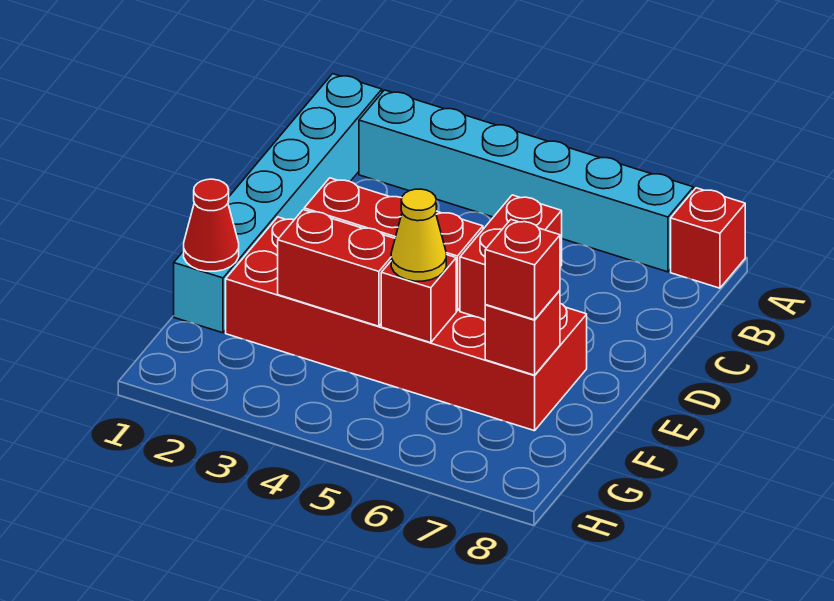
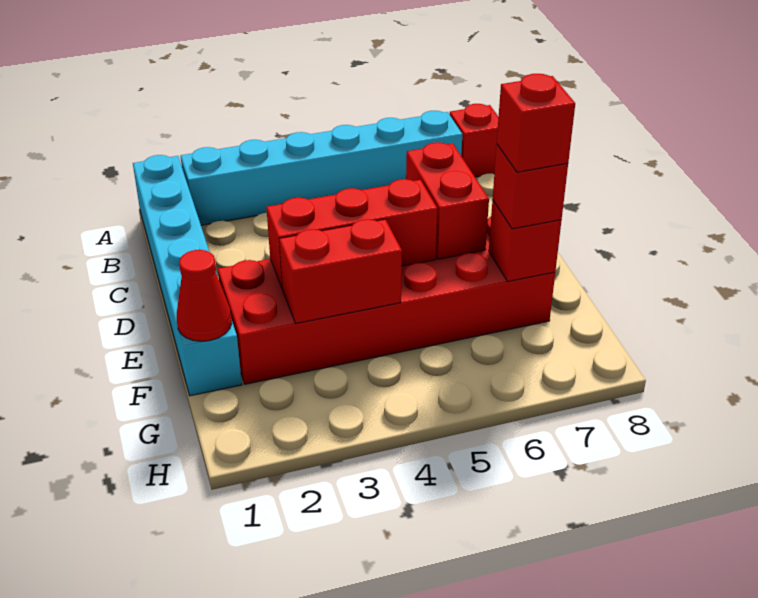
red 1x1 brick [381,255,456,343] -> red 1x1 brick moved to [497,74,575,172]
yellow 1x1 cone [391,189,446,281] -> none

